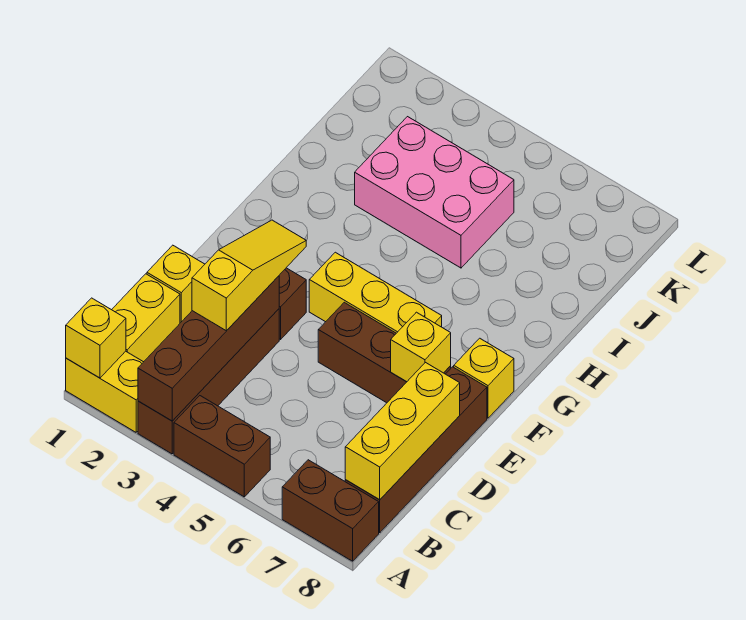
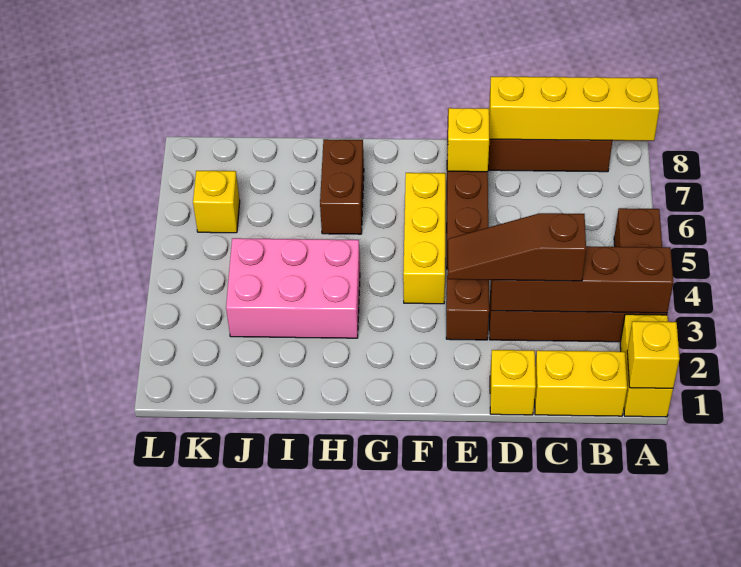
brown 1x2 brick [282,460,379,561] -> brown 1x2 brick moved to [320,139,364,234]
yellow 1x3 brick [345,363,460,500] -> yellow 1x4 brick [489,76,660,141]
yellow 1x3 slope [192,220,306,331] -> brown 1x3 slope [448,213,586,281]
yellow 1x1 brick [454,338,514,418] -> yellow 1x1 brick moved to [193,171,240,233]
pink 2x3 brick [355,117,514,268] -> pink 2x3 brick turned to [226,238,360,338]

